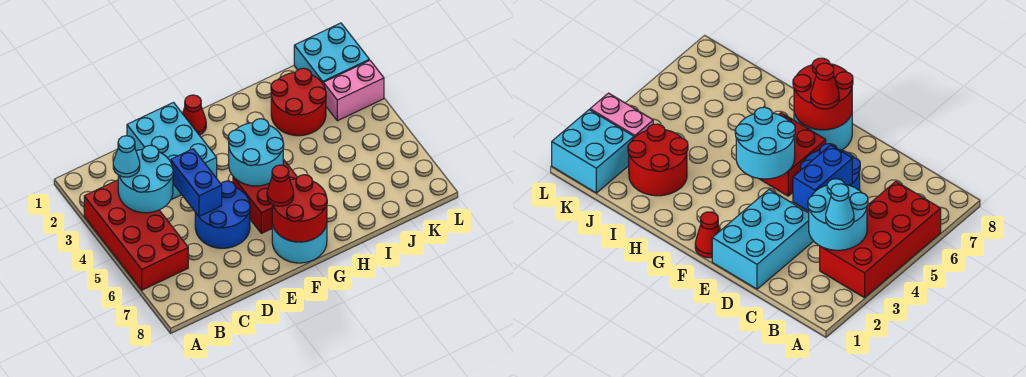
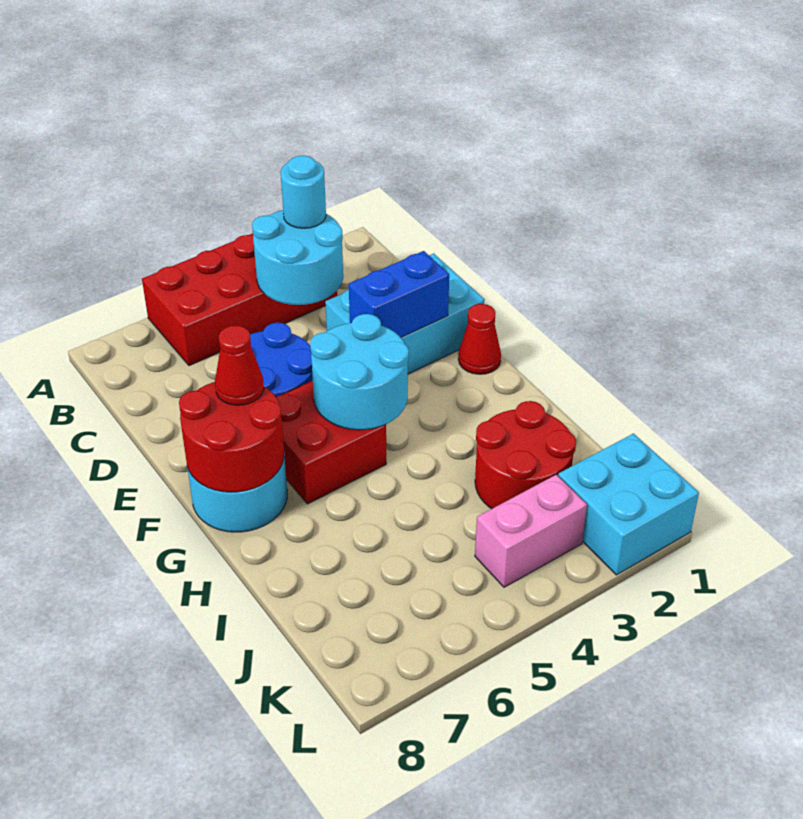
cyan 1x1 cone [113,136,140,177] -> cyan 1x1 round brick [281,156,326,228]
blue 1x2 brick [171,149,222,216] -> blue 1x2 brick moved to [349,251,449,337]
pink 1x2 brick [323,60,384,121] -> pink 1x2 brick turned to [475,475,587,587]

